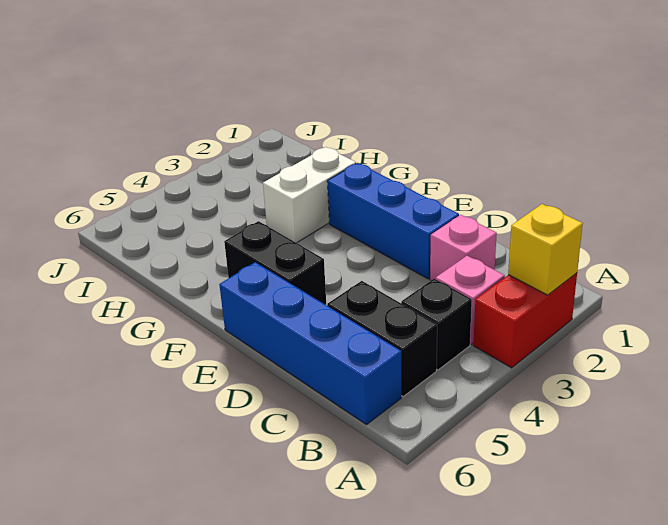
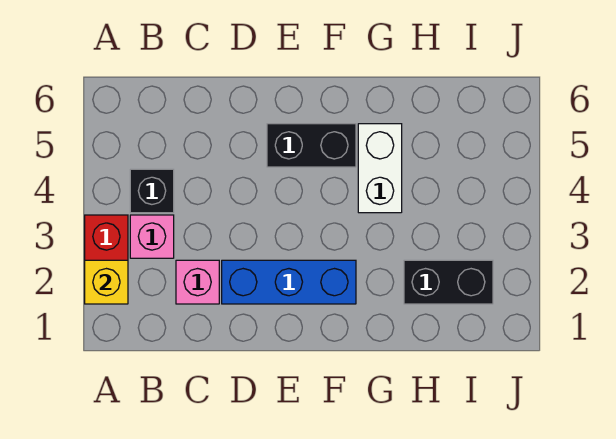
black 1x2 brick [327,281,437,397] -> black 1x2 brick moved to [404,260,493,304]
blue 1x4 brick [219,262,401,425] -> none
white 1x2 brick [263,147,356,243] -> white 1x2 brick moved to [358,124,402,213]

